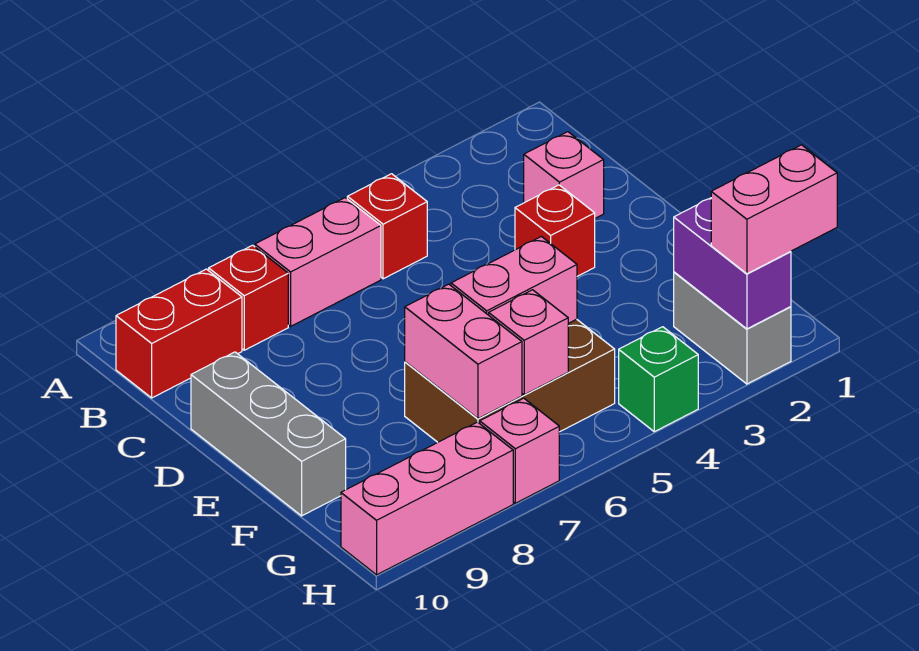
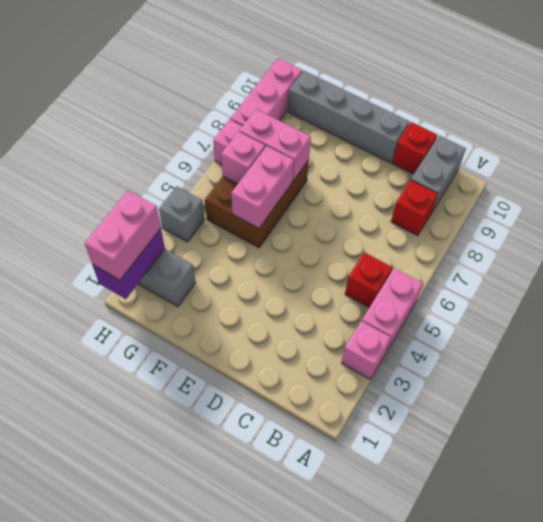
pink 1x2 brick [255,198,381,326] -> pink 1x2 brick moved to [362,268,423,352]
red 1x2 brick [116,269,242,398] -> grey 1x2 brick [411,135,466,212]
pink 1x1 brick [524,132,604,218] -> pink 1x1 brick moved to [342,321,391,379]
red 1x1 brick [515,185,595,276] -> red 1x1 brick moved to [392,122,437,174]
grey 1x3 brick [191,352,346,516] -> grey 1x4 brick [288,71,410,163]
purple 1x2 brick [674,198,791,329] -> purple 1x2 brick turned to [93,229,165,299]
green 1x1 brick [619,327,698,432] -> grey 1x1 brick [159,186,205,242]

